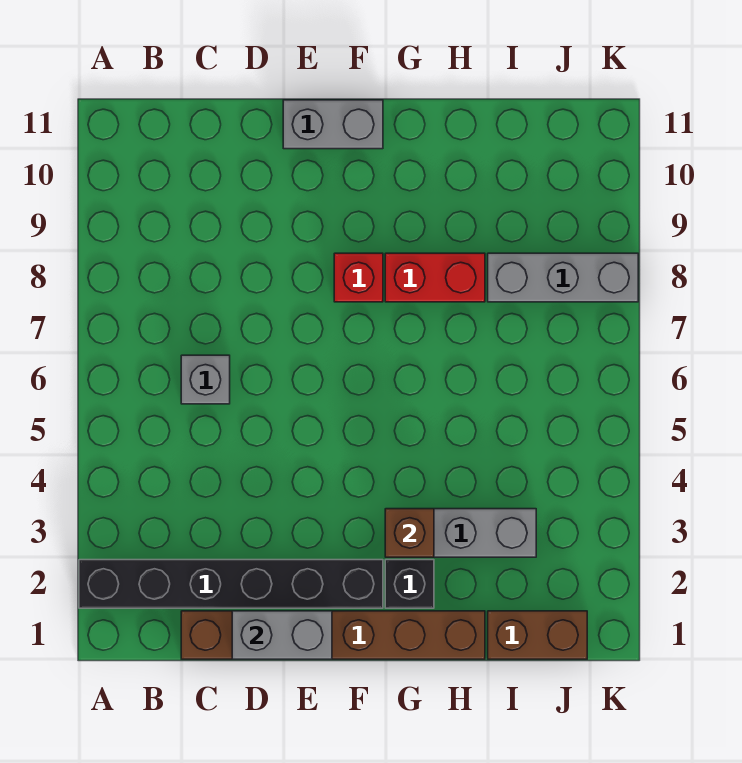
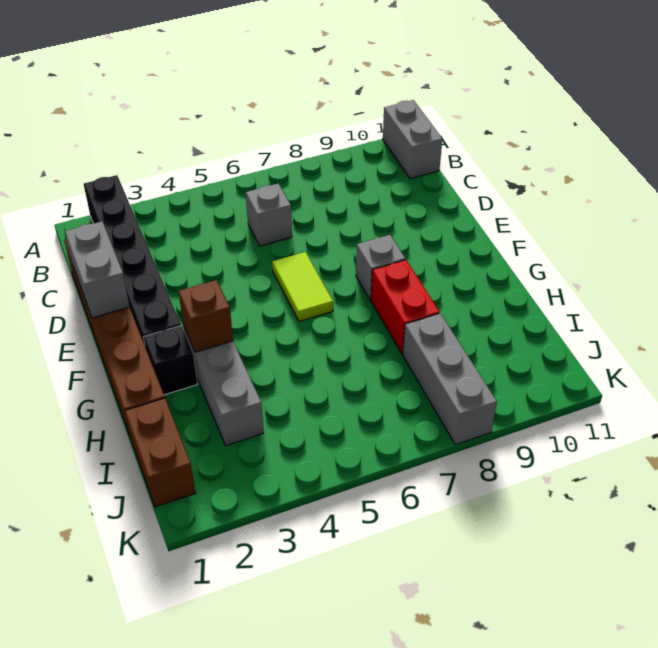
none -> lime 1x2 tile [272,252,333,322]
grey 1x2 brick [283,100,383,149] -> grey 1x2 brick moved to [383,100,442,179]
red 1x1 brick [334,253,383,302] -> grey 1x1 brick [356,235,405,300]

